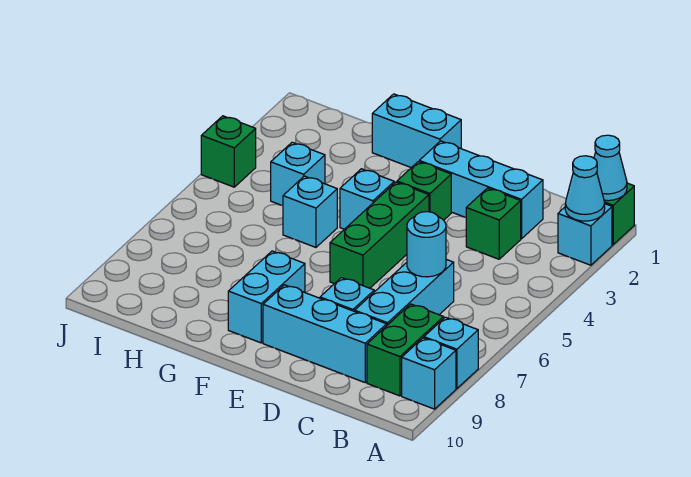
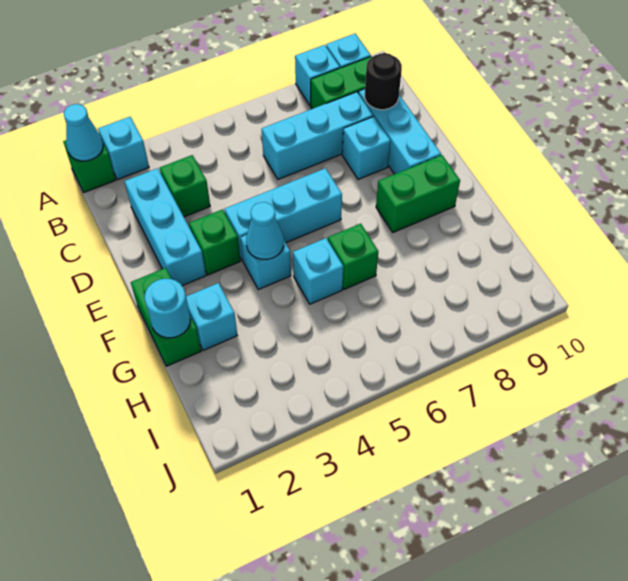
cyan 1x1 cone [565,156,605,221] -> cyan 1x1 cone moved to [246,202,284,260]
cyan 1x1 round brick [407,212,446,277] -> cyan 1x1 round brick moved to [144,279,190,338]
none -> black 1x1 round brick [365,53,402,110]
green 1x3 brick [330,182,429,288] -> cyan 1x3 brick [224,168,342,261]
cyan 1x2 brick [372,94,461,168] -> green 1x2 brick [131,268,201,366]
cyan 1x2 brick [228,251,305,343] -> green 1x2 brick [376,155,460,232]
cyan 1x1 brick [271,142,325,206] -> cyan 1x1 brick moved to [186,283,237,350]
green 1x1 brick [201,116,256,187] -> green 1x1 brick moved to [328,224,378,289]

